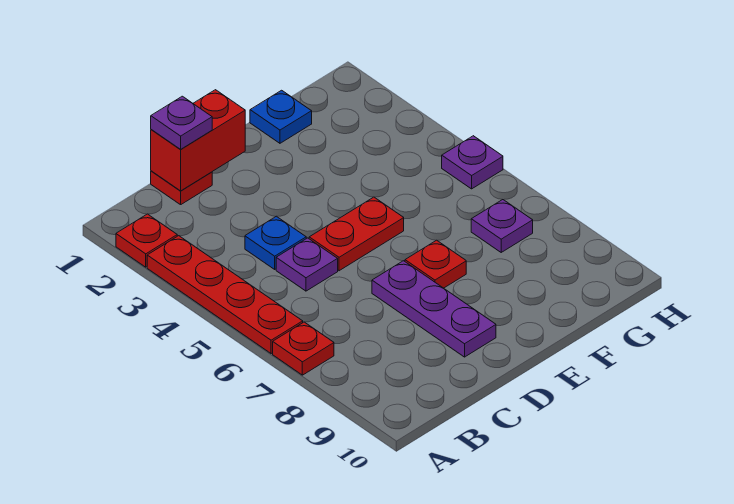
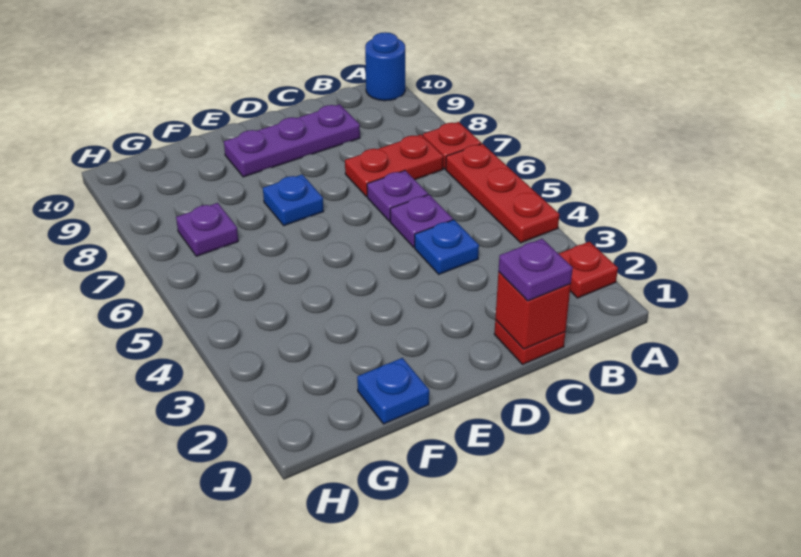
red 1x4 plate [147,236,303,354] -> red 1x3 plate [446,144,559,243]
none -> blue 1x1 round brick [365,32,405,101]
red 1x2 brick [151,90,245,191] -> red 1x1 brick [495,272,571,349]
red 1x2 plate [309,197,404,271] -> red 1x2 plate moved to [345,135,443,197]
purple 1x3 plate [372,261,496,357] -> purple 1x3 plate turned to [224,104,360,177]
red 1x1 plate [405,240,466,288] -> blue 1x1 plate [263,174,324,226]
purple 1x1 plate [442,136,503,189] -> purple 1x1 plate moved to [367,171,428,221]

